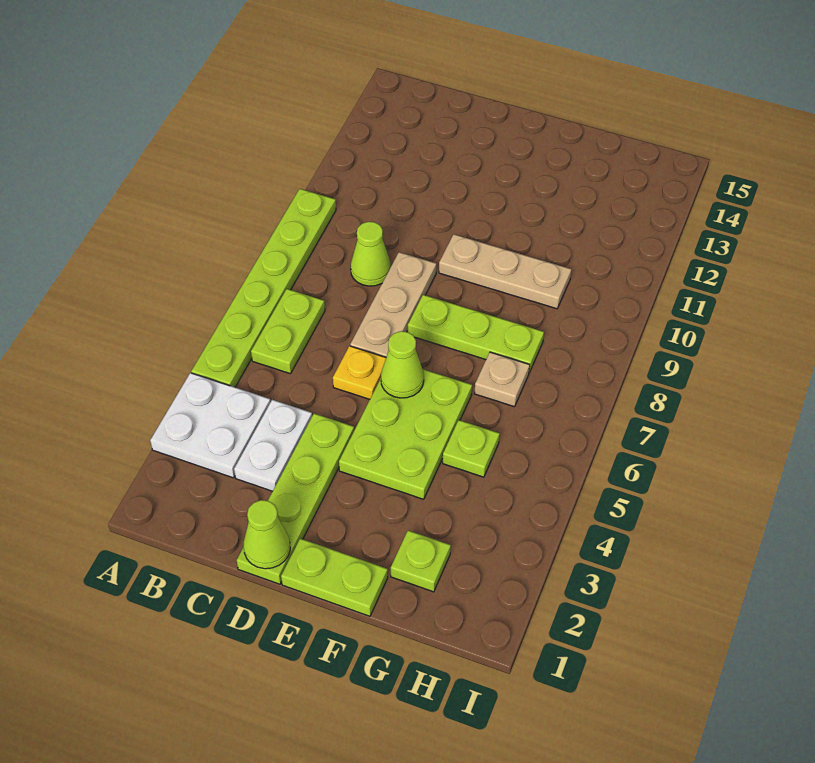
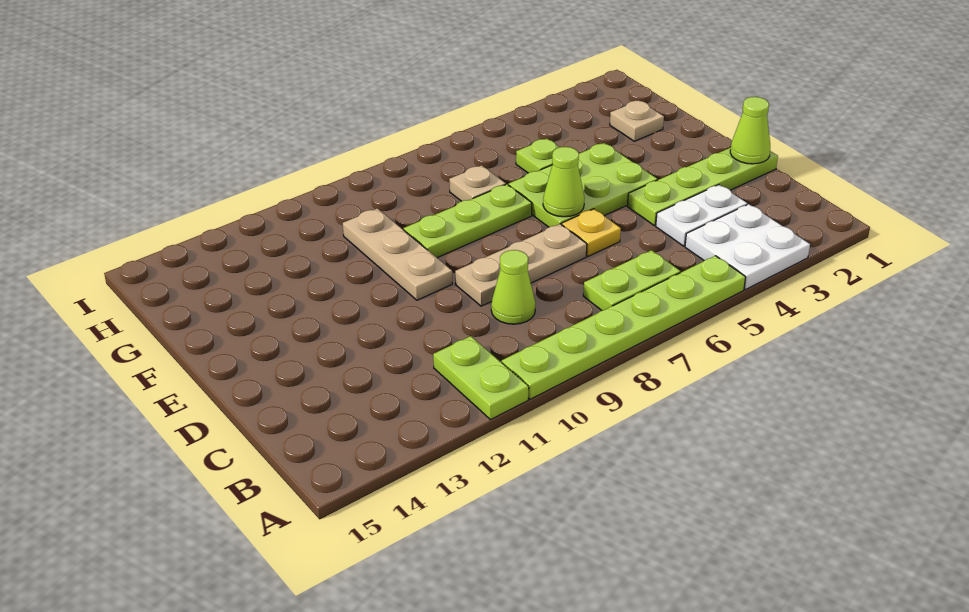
lime 1x2 plate [281,538,388,616] -> lime 1x2 plate moved to [433,336,529,420]
lime 1x3 plate [408,295,544,373] -> lime 1x3 plate turned to [404,184,532,258]
lime 1x1 plate [391,530,451,592] -> tan 1x1 plate [610,101,664,141]

